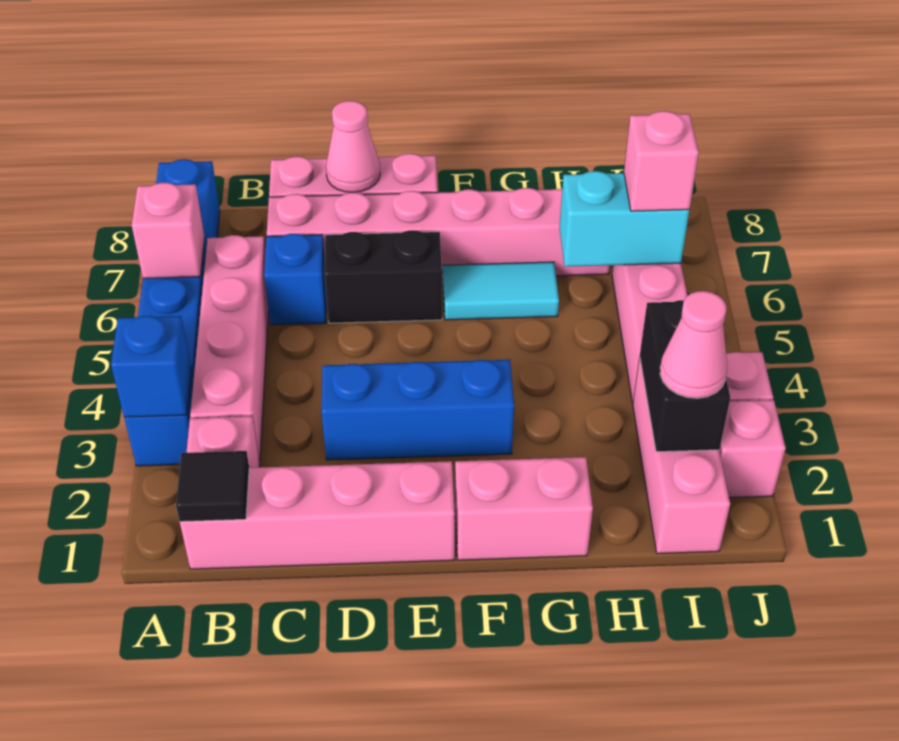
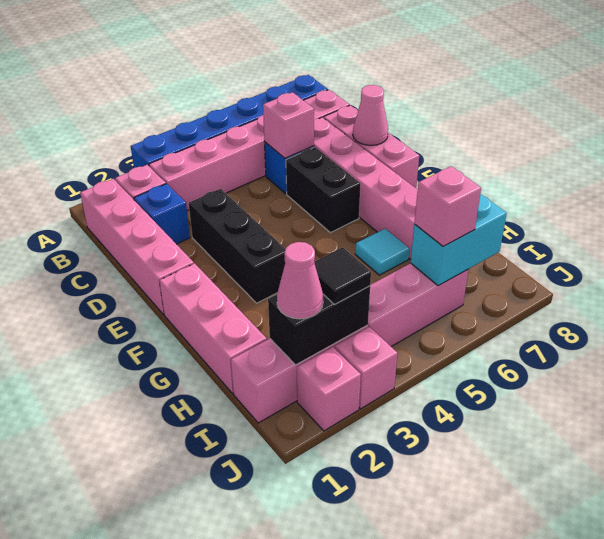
blue 1x1 brick [111,316,191,417] -> blue 1x1 brick moved to [134,184,190,244]
pink 1x1 brick [132,183,205,278] -> pink 1x1 brick moved to [263,92,314,158]
black 1x1 tile [176,451,249,522] -> black 1x1 tile moved to [314,247,371,304]
pink 1x4 brick [190,235,269,462] -> pink 1x6 brick [149,90,349,210]
blue 1x3 brick [322,360,514,460] -> black 1x3 brick [189,189,285,303]
pink 1x2 brick [455,457,593,560] -> pink 1x3 brick [159,263,267,393]
cyan 1x2 tile [443,262,559,320] -> cyan 1x1 tile [355,229,409,275]
cyan 1x2 brick [560,171,689,267] -> cyan 1x2 brick turned to [411,194,507,286]

